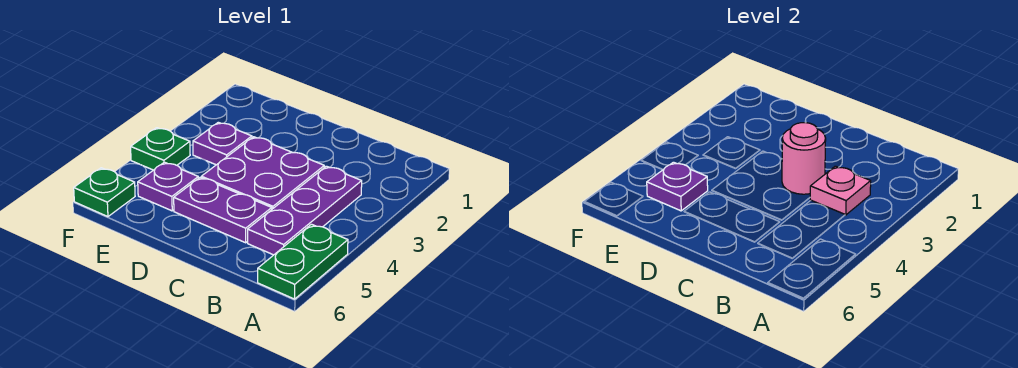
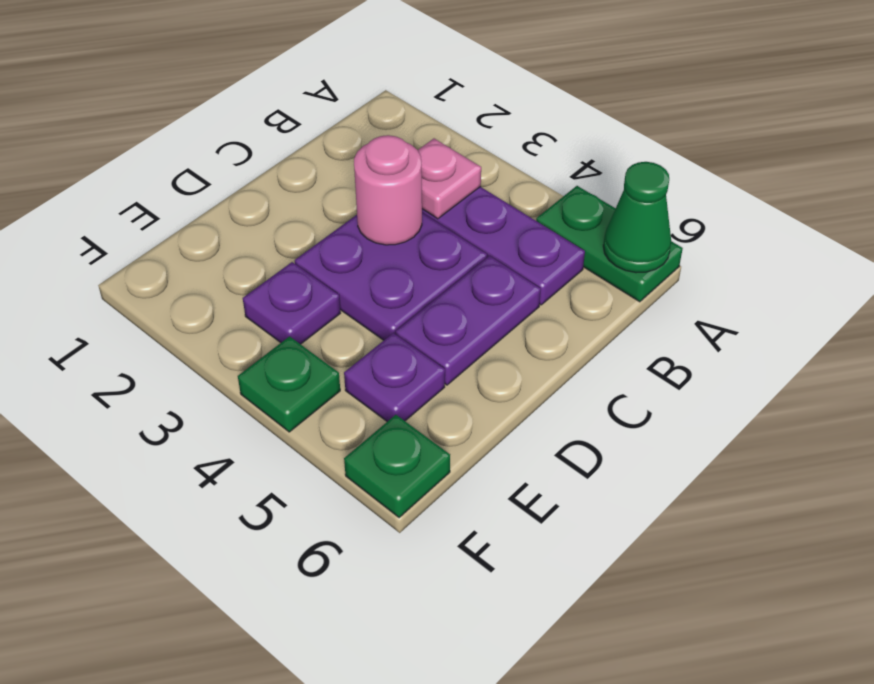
none -> green 1x1 cone [603,162,671,273]
purple 1x1 plate [647,162,708,211] -> none

